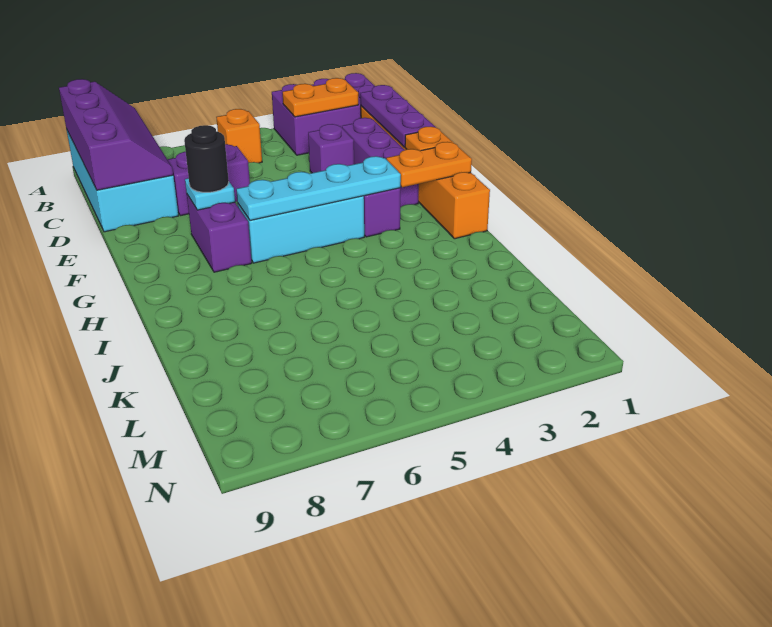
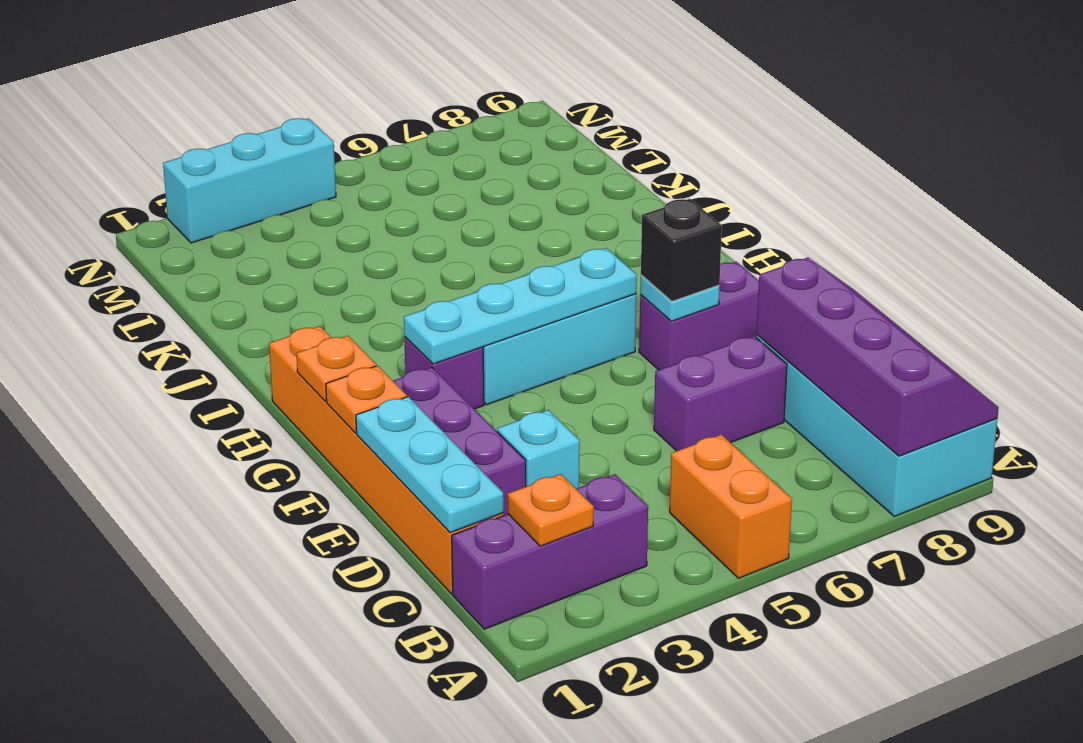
purple 2x3 brick [272,73,375,155] -> purple 1x3 brick [452,474,648,629]
purple 2x4 slope [59,79,173,190] -> purple 2x4 slope turned to [757,258,999,456]
orange 1x2 plate [283,78,358,117] -> orange 1x1 plate [508,474,594,546]
orange 1x1 brick [216,109,262,163] -> orange 1x2 brick [670,435,792,578]
purple 1x3 plate [361,85,435,147] -> cyan 1x3 plate [356,397,504,533]
purple 1x1 brick [308,124,354,173] -> cyan 1x1 brick [497,410,580,489]
purple 1x2 brick [187,195,252,272] -> purple 1x2 brick turned to [639,262,759,370]
black 1x1 round brick [184,125,229,192] -> black 1x1 brick [641,199,722,301]
orange 1x2 plate [386,142,472,187] -> orange 1x1 plate [296,336,376,401]
none -> cyan 1x3 brick [163,118,336,243]

